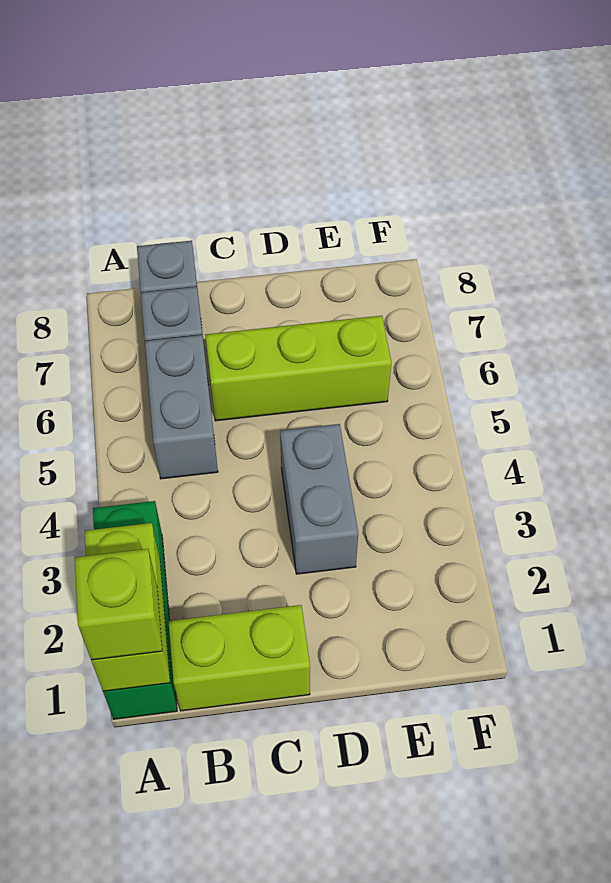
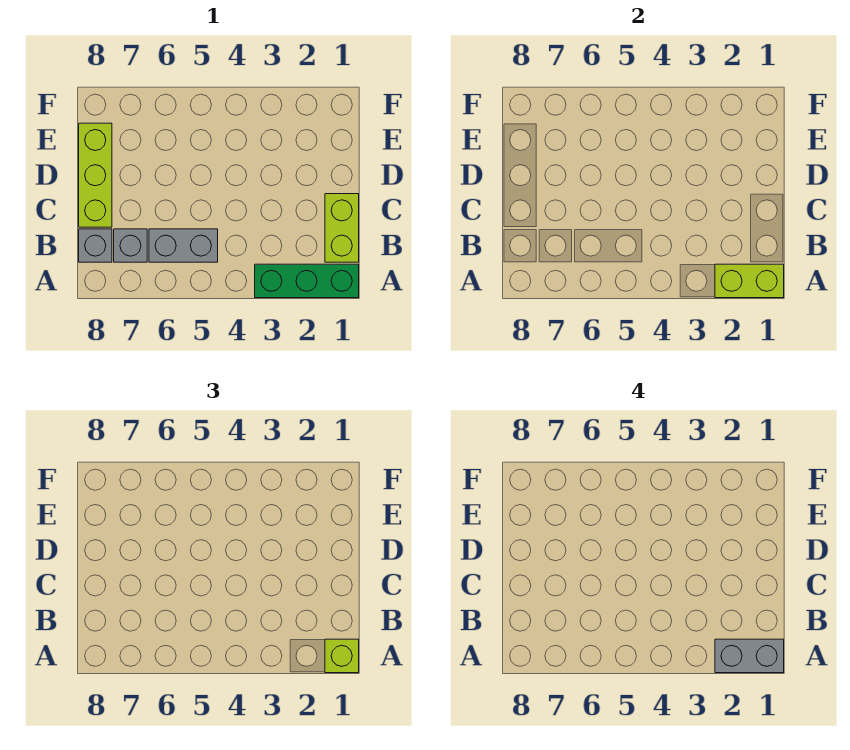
lime 1x3 brick [205,316,391,421] -> lime 1x3 brick moved to [79,123,112,227]
grey 1x2 brick [280,424,358,574] -> grey 1x2 brick moved to [715,639,784,673]

